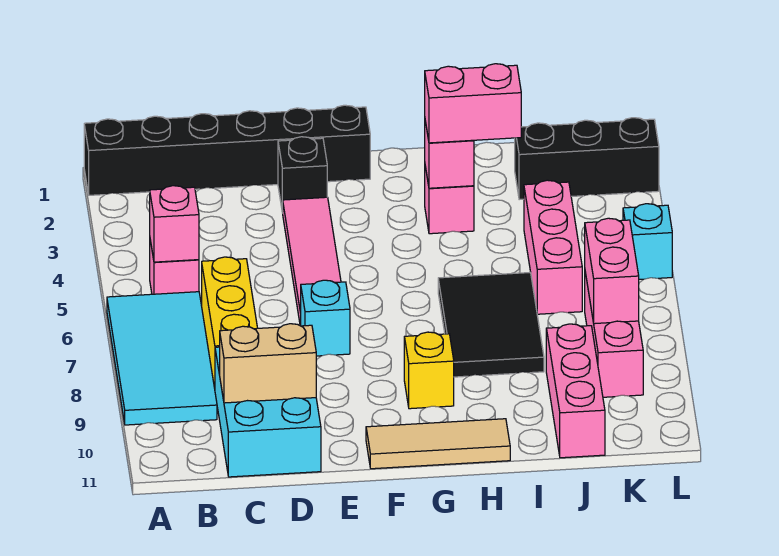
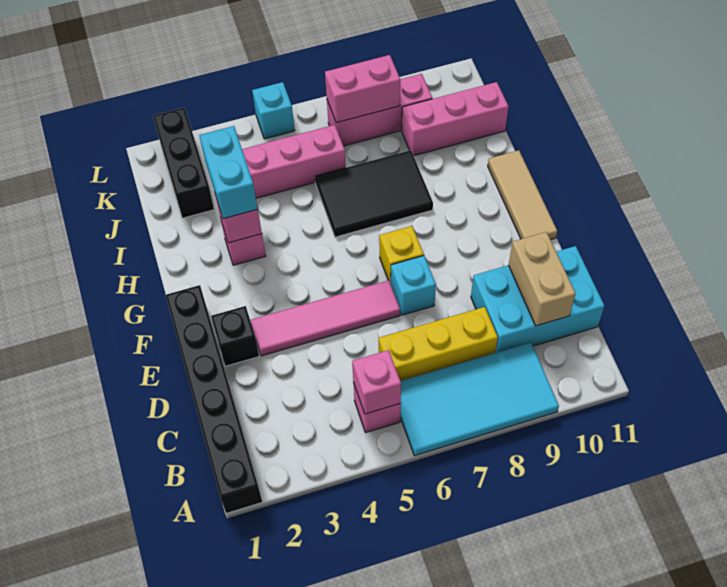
yellow 1x1 brick [404,332,454,409] -> yellow 1x1 brick moved to [379,226,424,284]
pink 1x2 brick [425,64,521,143] -> cyan 1x2 brick [199,126,258,219]

